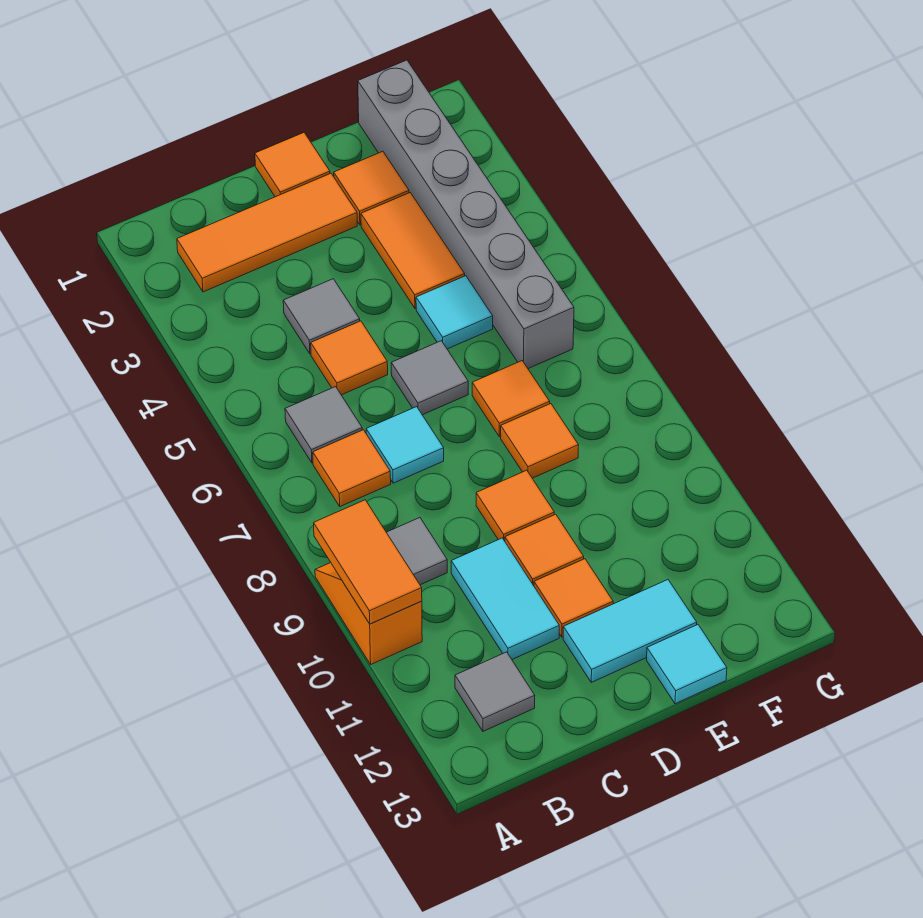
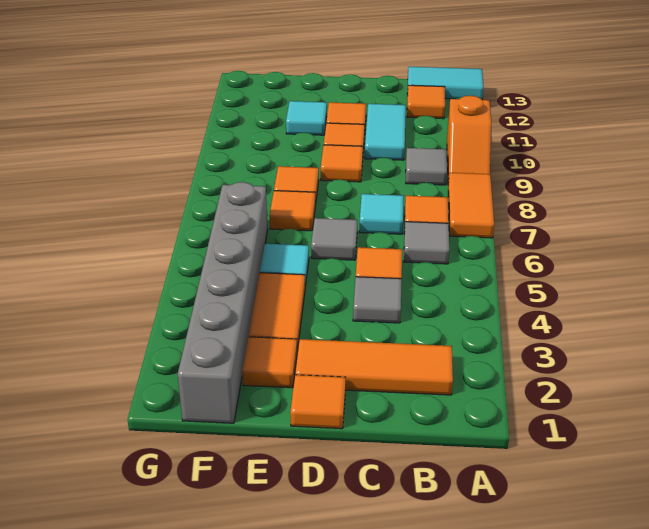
orange 1x2 tile [314,500,422,624] -> orange 1x2 tile moved to [448,173,494,238]
grey 1x1 tile [455,652,535,731] -> orange 1x1 tile [407,85,445,119]
cyan 1x2 tile [563,580,697,682] -> cyan 1x2 tile moved to [407,67,483,99]
cyan 1x1 tile [647,625,727,704] -> cyan 1x1 tile moved to [286,101,327,135]

